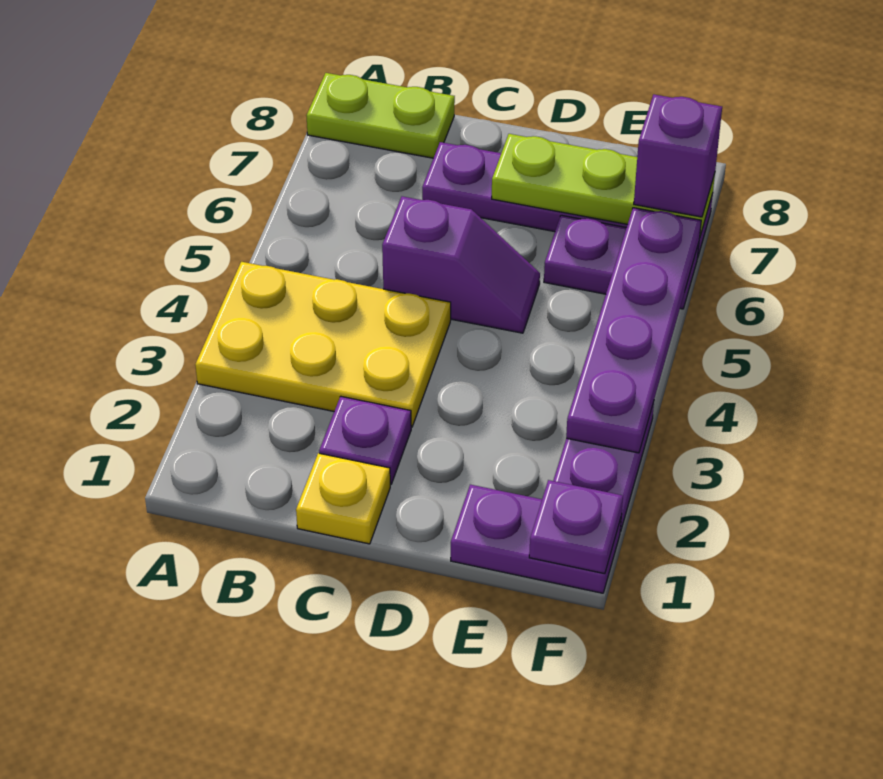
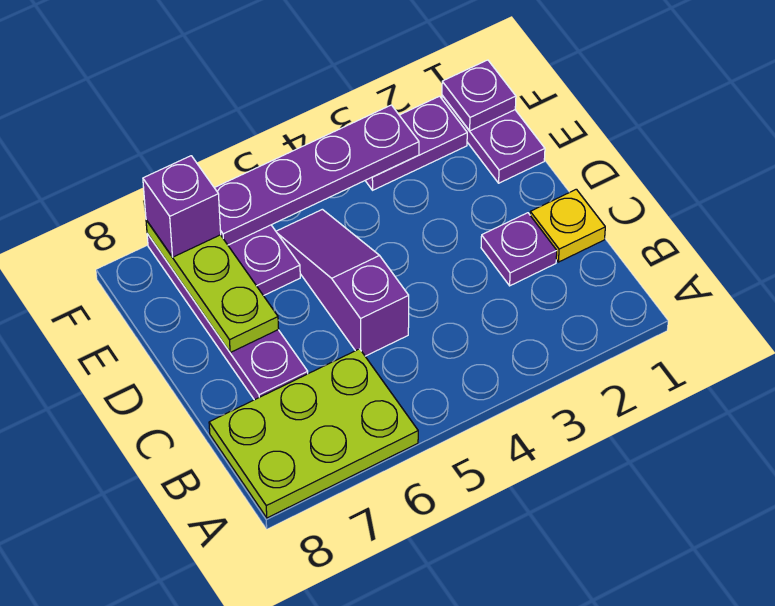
yellow 2x3 plate [195,262,451,427] -> none
lime 1x2 plate [306,73,455,158] -> lime 2x3 plate [209,349,418,518]
purple 1x2 slope [382,196,540,333] -> purple 1x3 slope [276,209,409,356]

